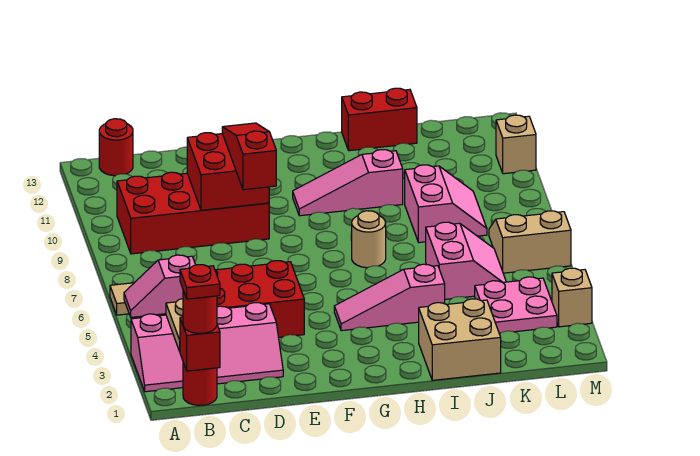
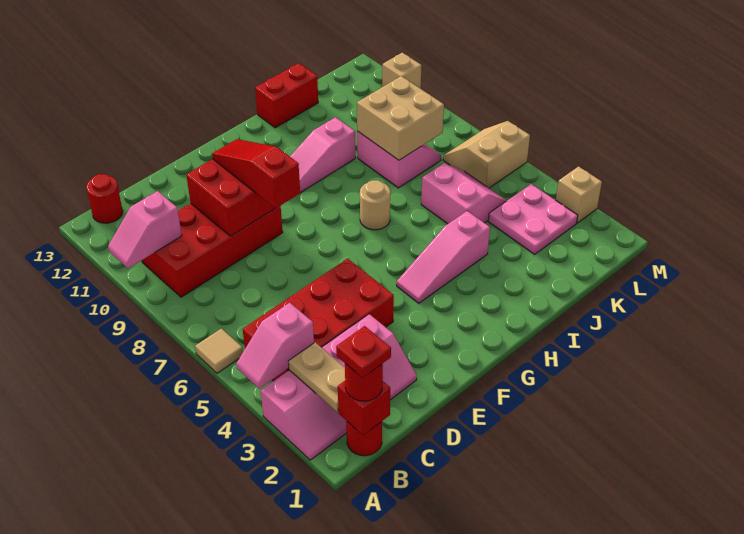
none -> pink 1x2 slope [108,191,182,268]
tan 2x2 brick [419,299,501,380] -> tan 2x2 brick moved to [357,76,444,160]

